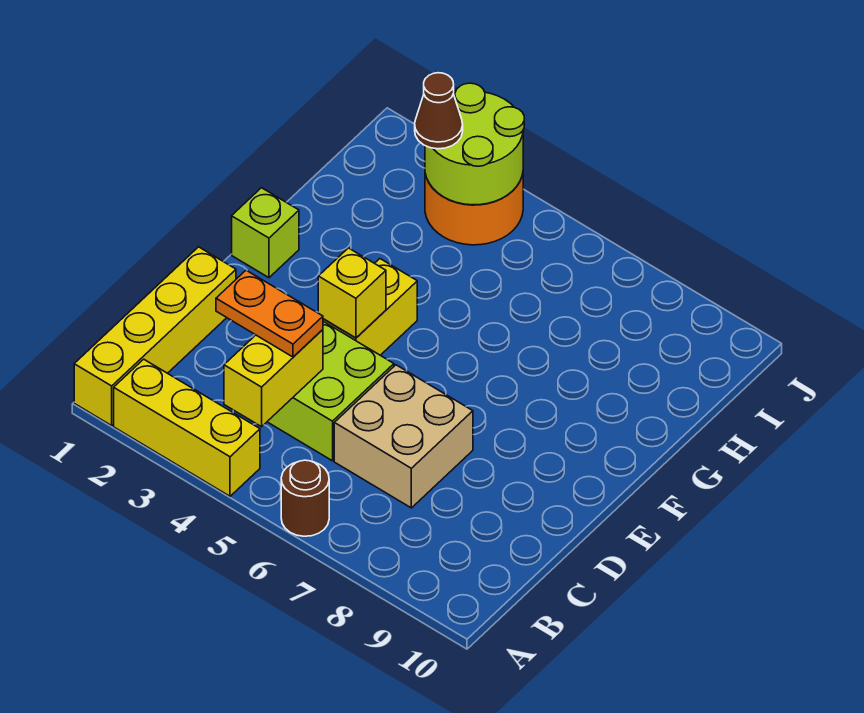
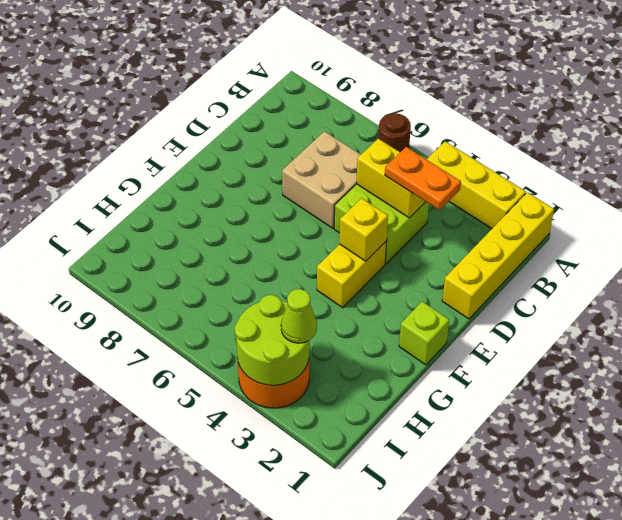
yellow 1x2 brick [224,330,323,427] -> yellow 1x2 brick turned to [356,139,426,218]
brown 1x1 cone [415,73,463,149] -> lime 1x1 cone [281,289,317,343]

